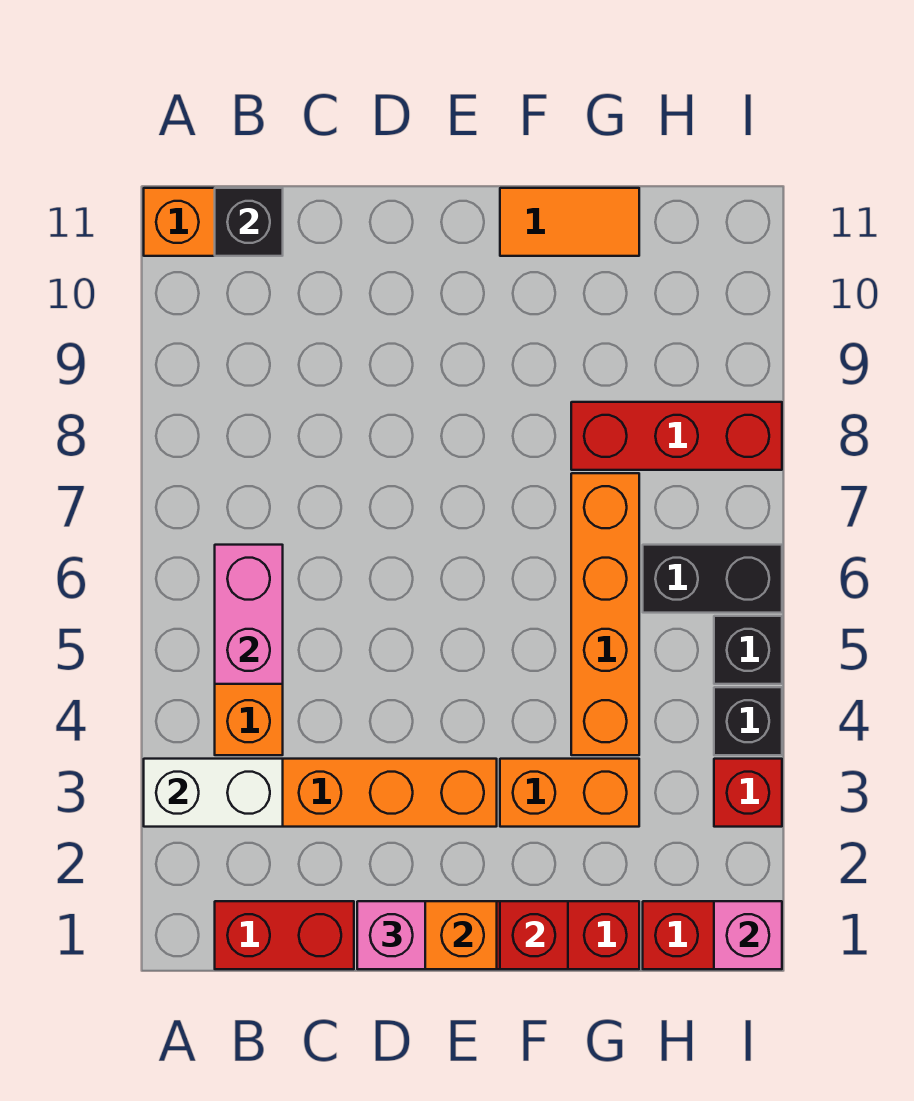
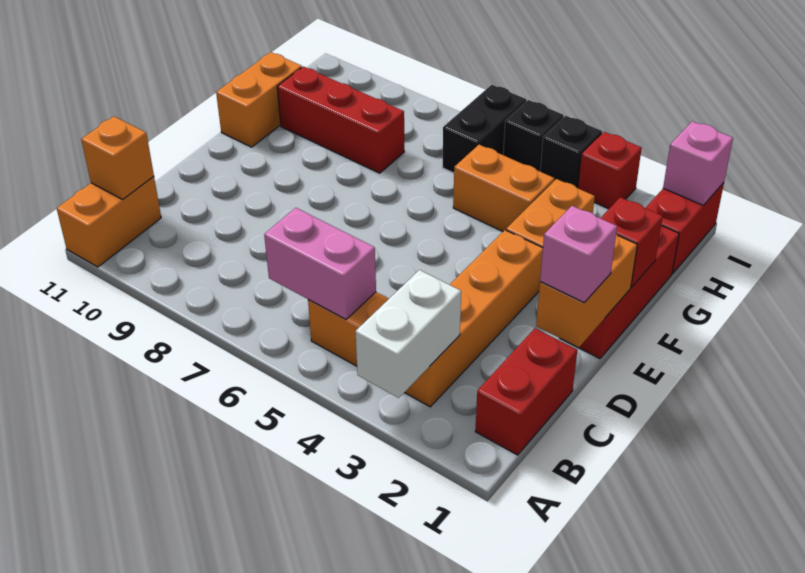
black 1x1 brick [215,188,283,256] -> orange 1x1 brick [81,116,154,199]
orange 1x2 tile [500,188,639,256] -> orange 1x2 brick [216,52,302,147]
orange 1x4 brick [571,473,639,755] -> orange 1x2 brick [453,145,554,231]
red 1x3 brick [571,402,782,470] -> red 1x3 brick turned to [277,66,404,173]

